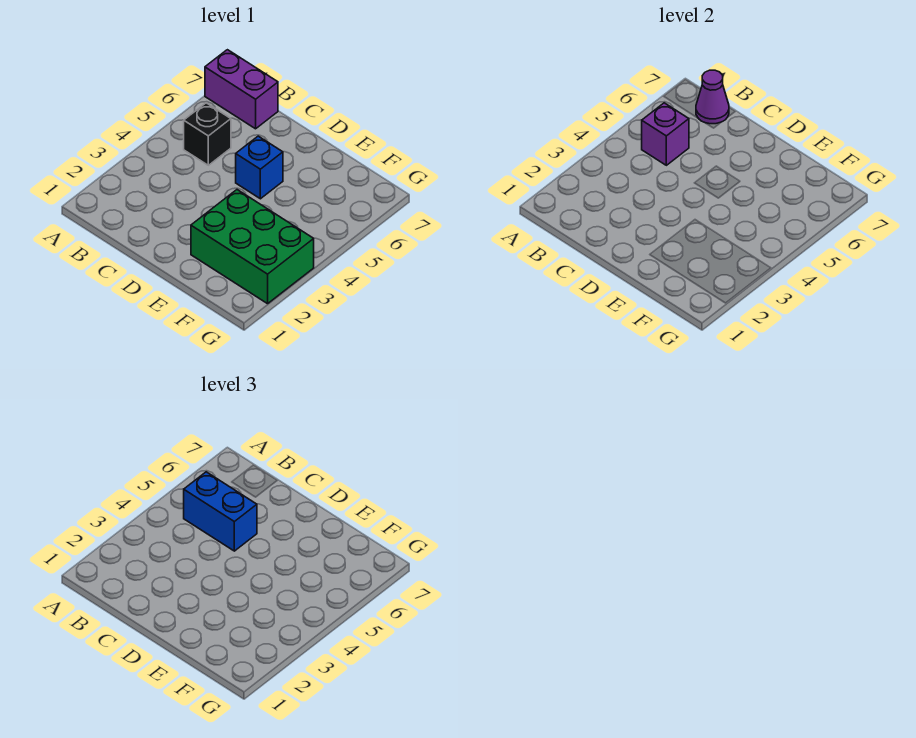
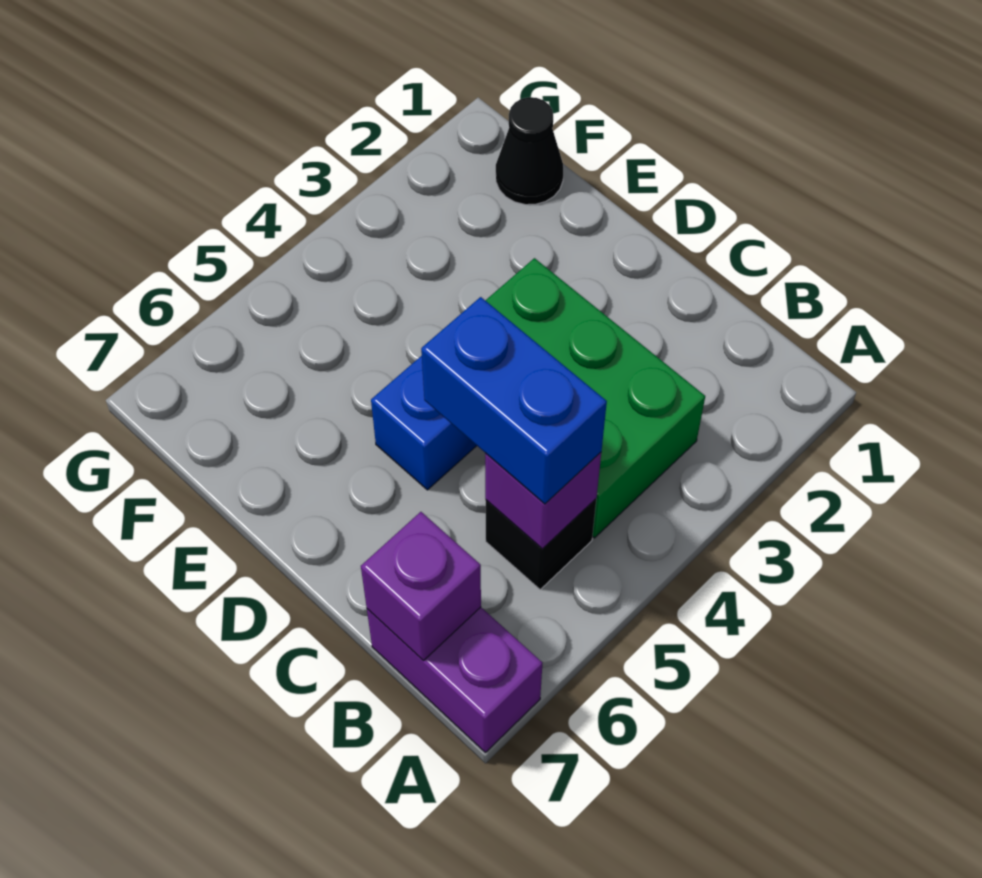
purple 1x1 cone [696,70,729,124] -> purple 1x1 brick [361,512,481,661]
green 2x3 brick [191,190,314,304] -> green 2x3 brick moved to [485,258,705,538]
none -> black 1x1 cone [496,97,563,205]

